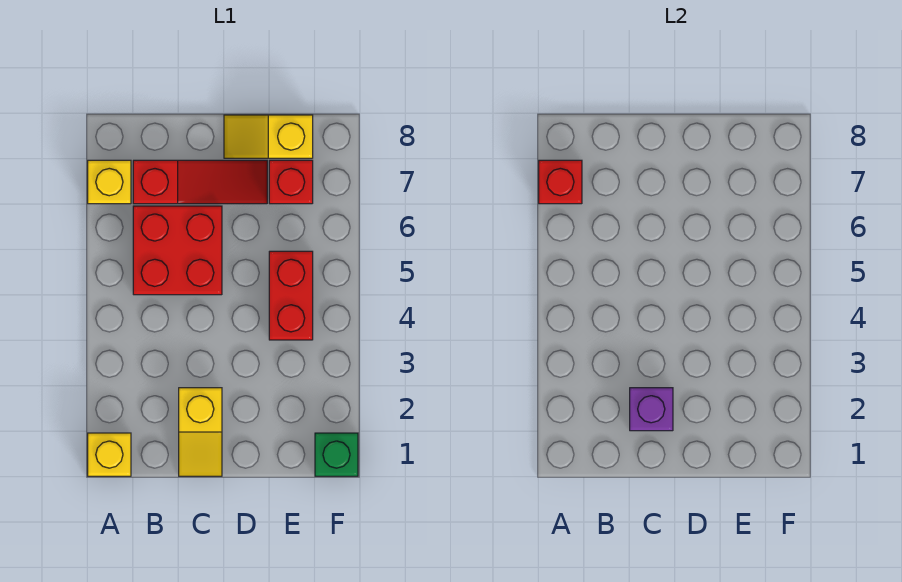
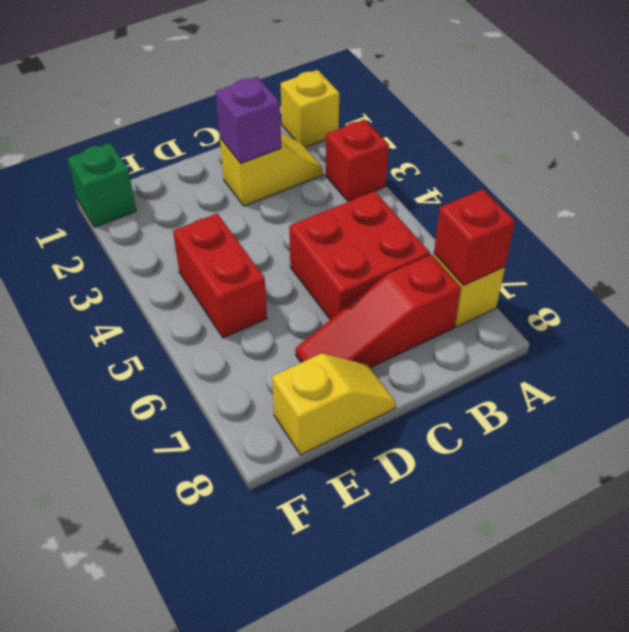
yellow 1x2 slope [179,388,222,476] -> yellow 1x2 slope turned to [220,133,323,206]
red 1x1 brick [269,160,313,204] -> red 1x1 brick moved to [326,119,389,202]

